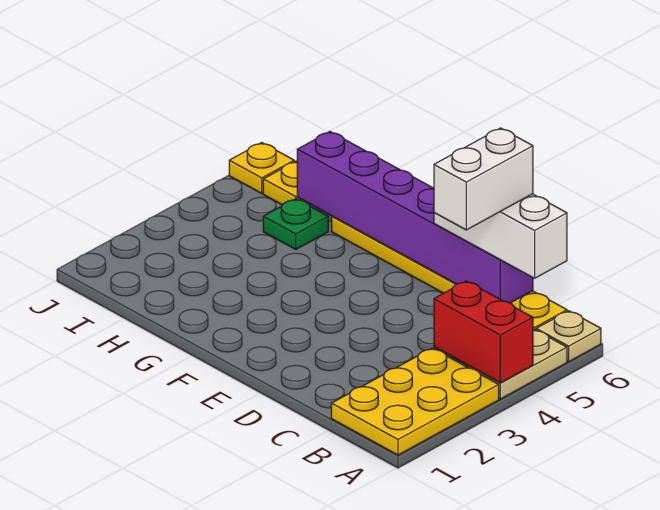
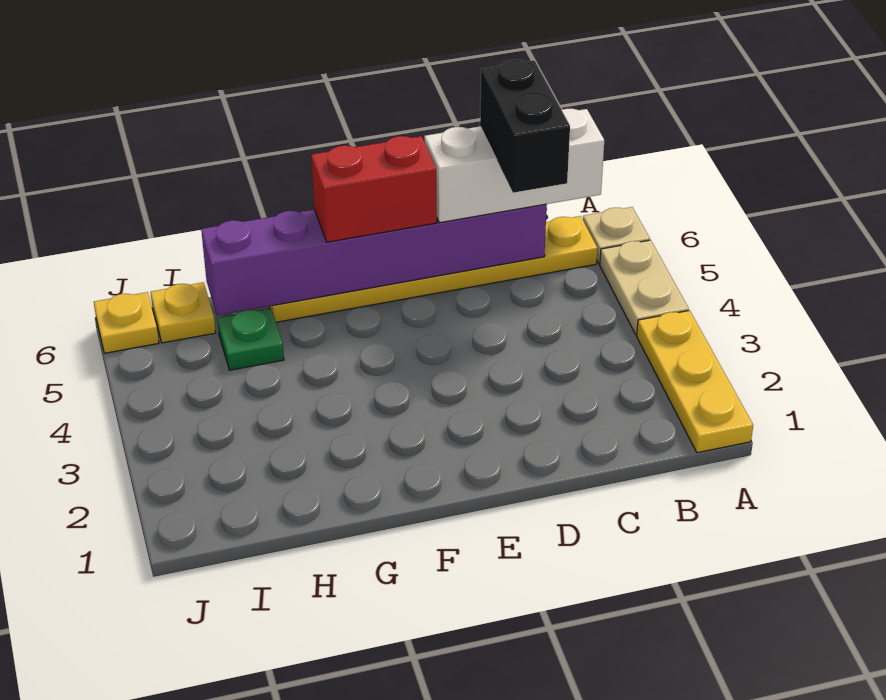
yellow 2x3 plate [331,348,499,455] -> yellow 1x3 plate [637,310,753,453]
red 1x2 brick [434,281,533,383] -> red 1x2 brick moved to [311,136,437,242]
white 1x2 brick [434,128,533,230] -> black 1x2 brick [480,60,570,193]

